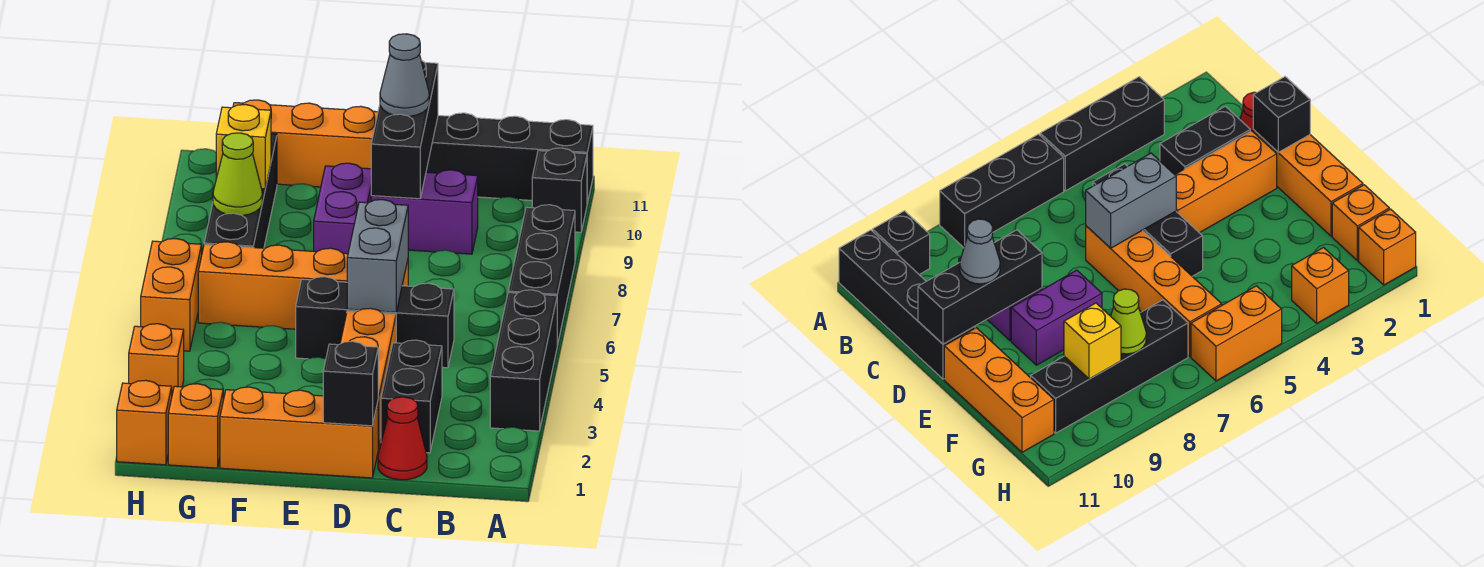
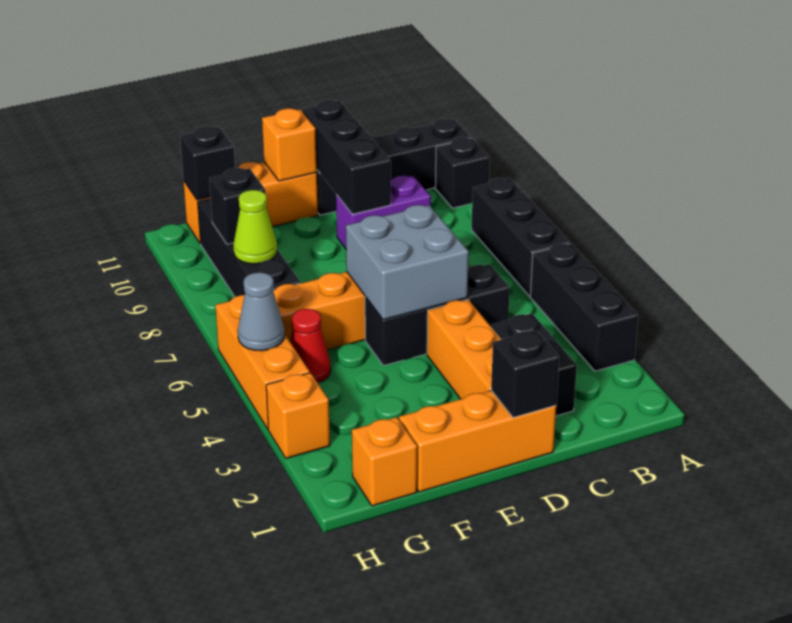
red 1x1 cone [378,397,427,480] -> red 1x1 cone moved to [290,309,331,383]
grey 1x2 brick [347,200,408,312] -> grey 2x2 brick [346,205,469,320]
grey 1x1 cone [380,34,429,116] -> grey 1x1 cone moved to [238,272,284,351]
purple 1x2 brick [314,163,371,254] -> none
yellow 1x1 brick [216,105,271,189] -> black 1x1 brick [209,168,265,244]
none -> black 1x1 brick [180,126,235,200]
orange 1x1 brick [117,380,172,465] -> orange 1x1 brick moved to [262,108,317,181]
orange 1x2 brick [141,239,202,351] -> orange 1x3 brick [215,295,310,429]

